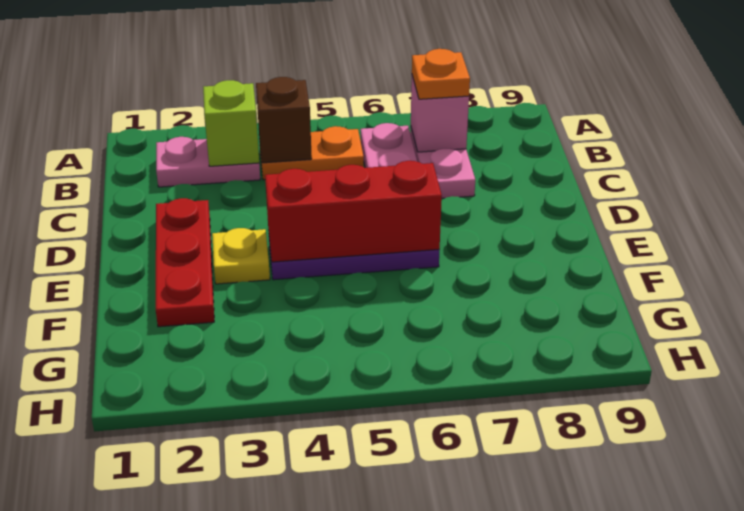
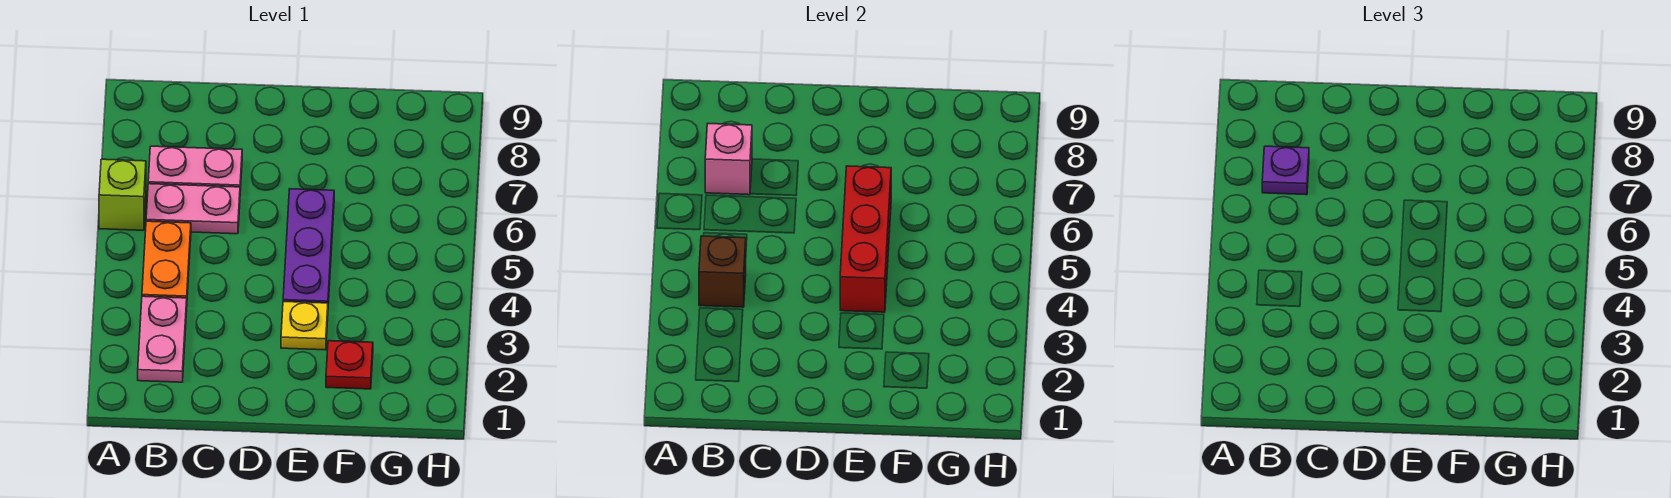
lime 1x1 brick [203,80,259,166] -> lime 1x1 brick moved to [99,159,146,230]
orange 1x1 plate [412,49,470,99] -> purple 1x1 plate [1262,146,1309,195]
red 1x3 plate [156,198,214,327] -> red 1x1 plate [326,341,373,389]

